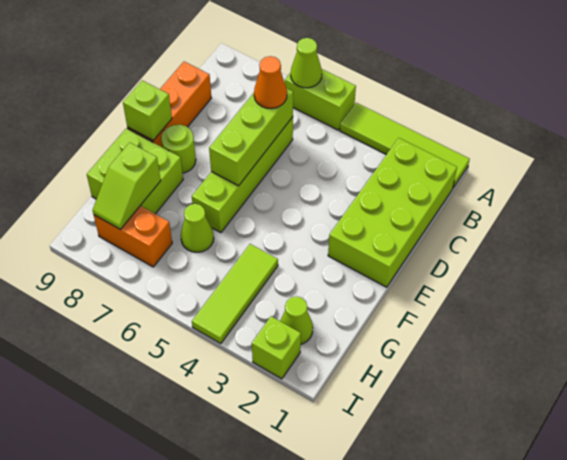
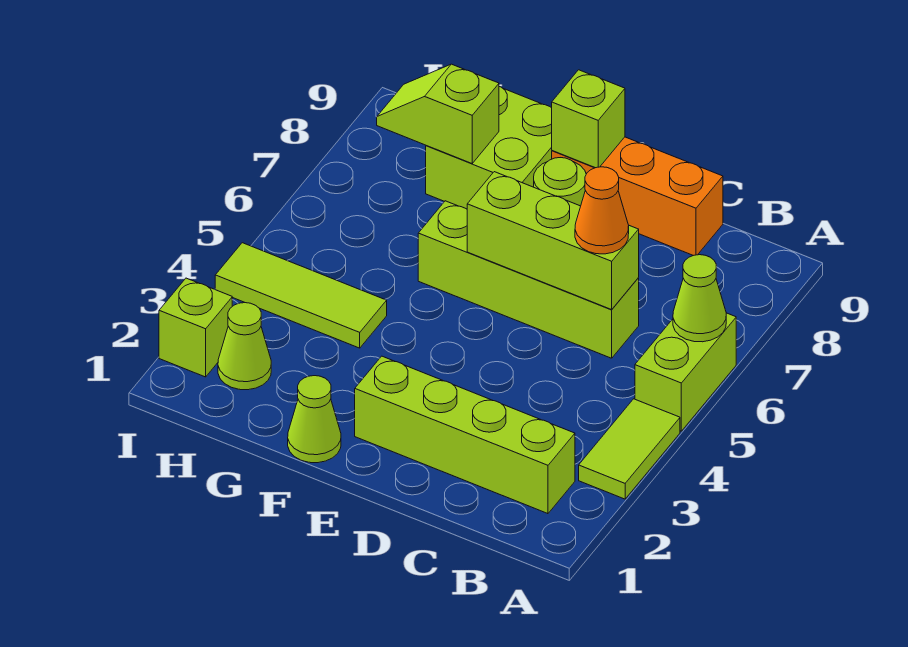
lime 1x4 tile [340,103,470,188] -> lime 1x2 tile [579,399,680,499]
lime 2x4 brick [328,138,457,287] -> lime 1x4 brick [355,356,575,514]
lime 1x1 cone [181,204,214,252] -> lime 1x1 cone moved to [288,376,341,463]
orange 1x2 brick [94,206,172,267] -> none

